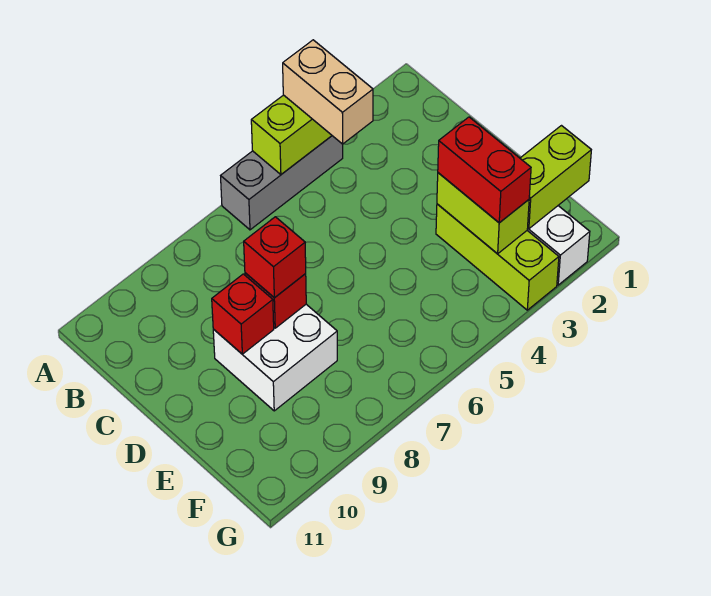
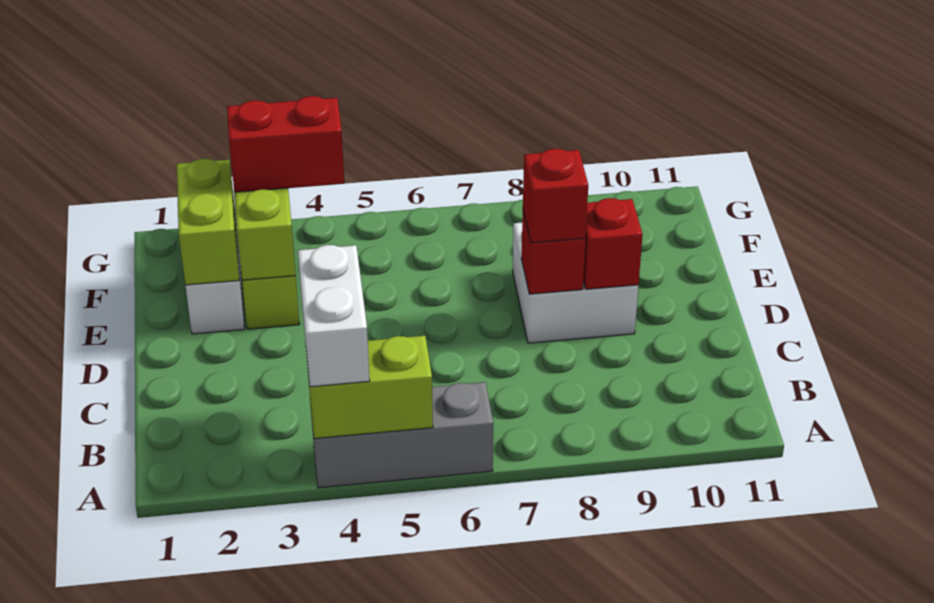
tan 1x2 brick [283,40,373,144] -> white 1x2 brick [298,245,370,387]
red 1x2 brick [438,117,531,223] -> red 1x2 brick turned to [227,96,344,192]
lime 1x2 brick [520,126,591,229] -> lime 1x2 brick turned to [177,159,239,285]

